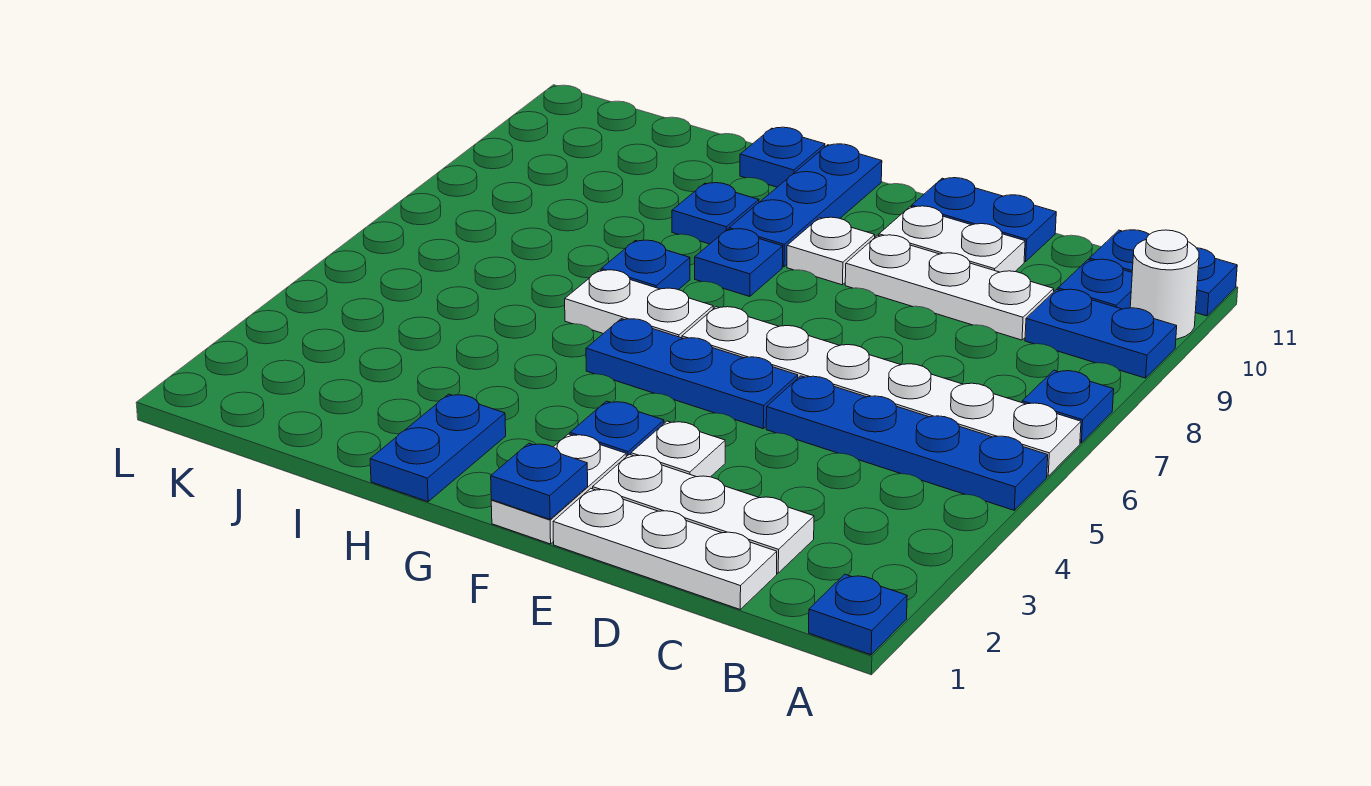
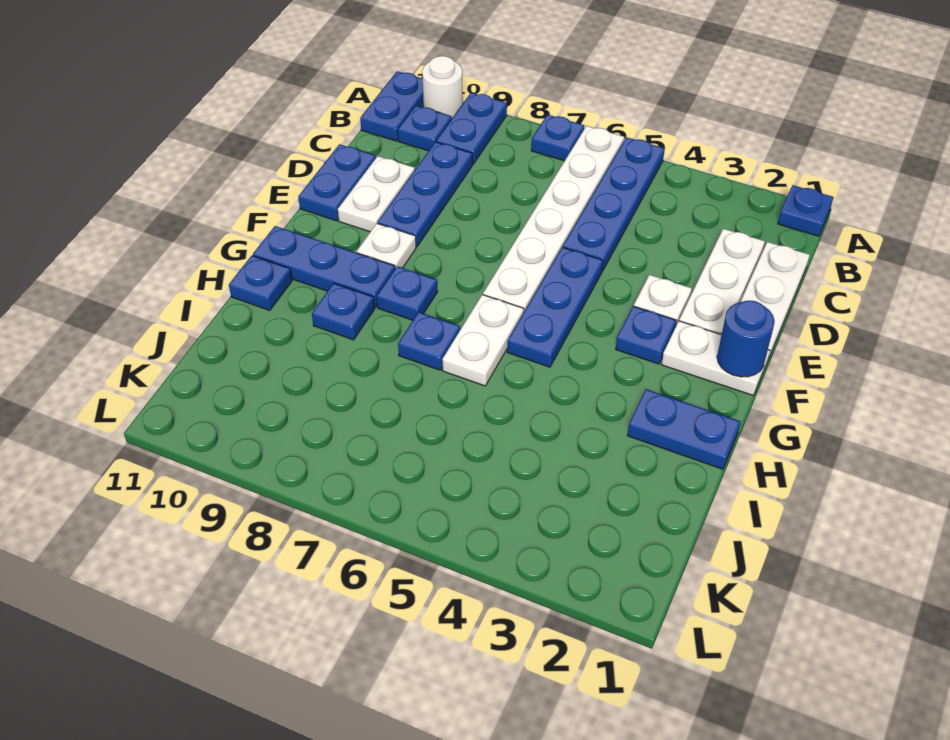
white 1x3 plate [845,235,1054,340] -> blue 1x3 plate [378,142,472,247]
blue 1x1 plate [491,443,588,519] -> blue 1x1 round brick [717,301,775,377]

